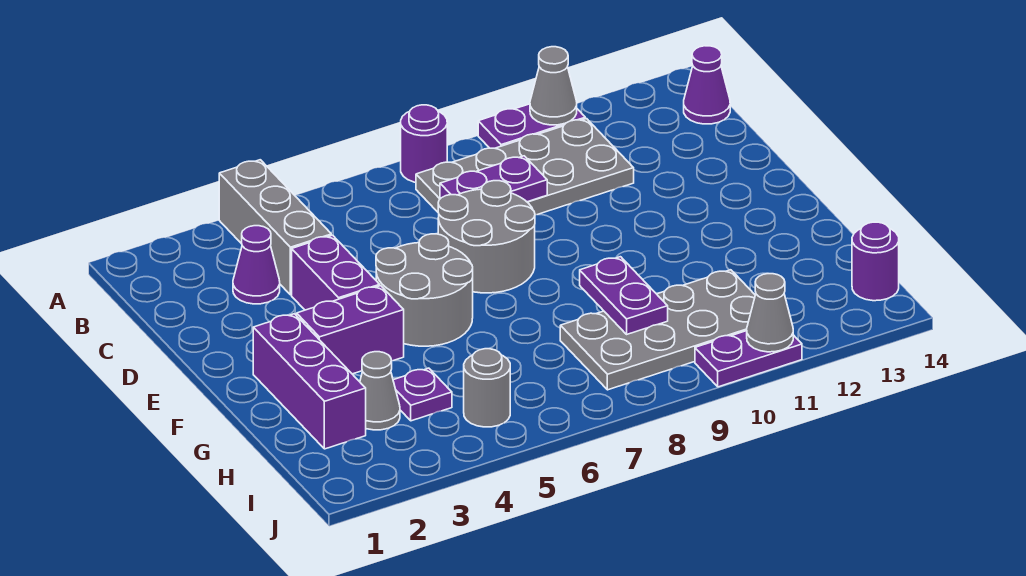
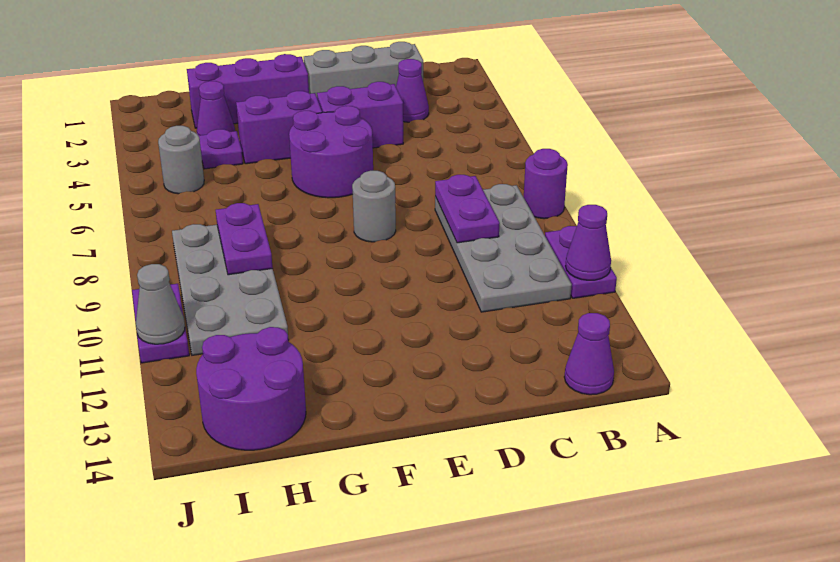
grey 1x3 brick [219,160,331,295] -> grey 1x3 brick moved to [304,42,423,97]
grey 1x1 cone [530,47,577,125] -> purple 1x1 cone [566,205,611,280]
grey 2x2 round brick [438,181,535,293] -> grey 1x1 round brick [352,171,396,242]
grey 2x2 round brick [376,234,473,346] -> purple 2x2 round brick [289,106,373,198]
purple 1x2 brick [297,286,404,374] -> purple 1x2 brick turned to [236,91,322,164]
purple 1x2 plate [580,257,668,334] -> purple 1x2 plate turned to [216,203,273,275]
grey 1x1 cone [360,352,400,430] -> purple 1x1 cone [197,81,235,135]
purple 1x1 round brick [852,222,899,301] -> purple 2x2 round brick [196,327,306,450]

